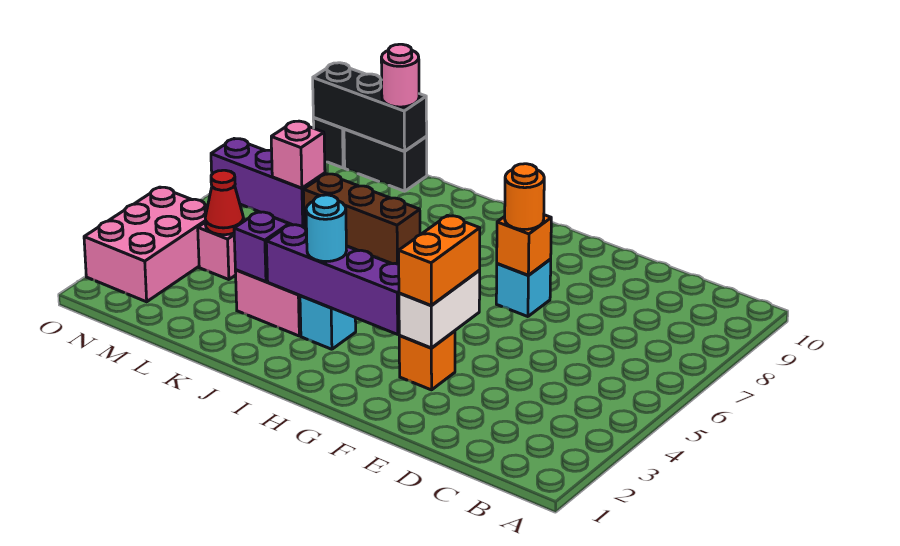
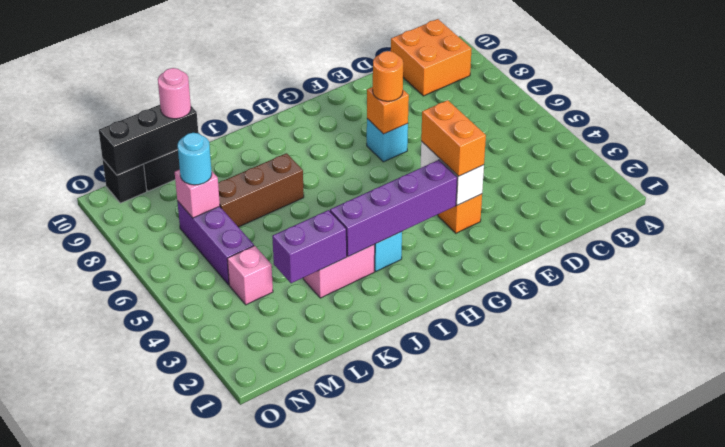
none -> orange 2x2 brick [391,19,472,96]
cyan 1x1 round brick [306,195,346,262] -> cyan 1x1 round brick moved to [178,133,212,185]
purple 1x1 brick [234,212,289,282] -> purple 1x2 brick [272,210,347,283]
red 1x1 cone [205,170,244,235] -> none
purple 1x3 brick [211,139,325,227] -> purple 1x3 brick turned to [177,201,254,285]
pink 2x3 brick [84,187,208,302] -> none

